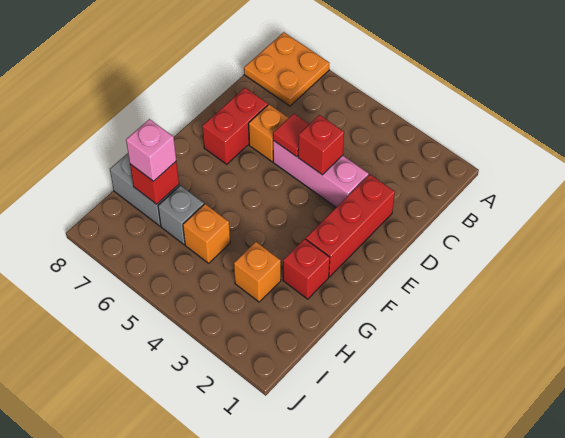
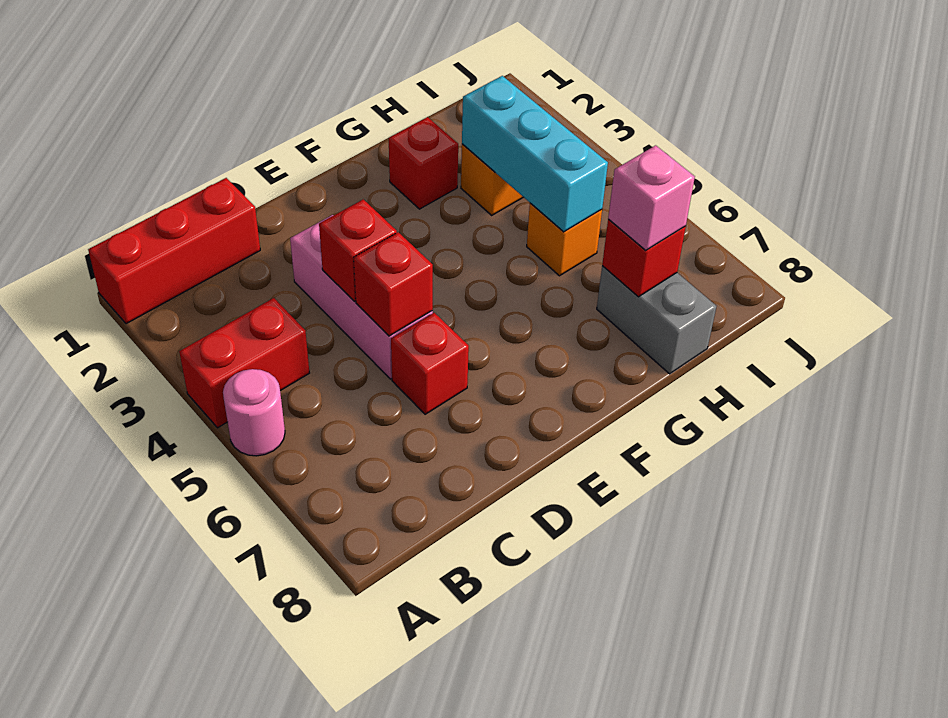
none -> pink 1x1 round brick [223,369,285,456]
orange 2x2 plate [244,32,329,106] -> none
red 1x3 brick [306,175,395,277] -> red 1x3 brick moved to [88,178,260,324]
red 1x1 tile [273,114,309,157] -> red 1x1 brick [354,232,433,336]
orange 1x1 brick [249,105,288,162] -> red 1x1 brick [391,313,469,414]
red 1x2 brick [202,88,268,164] -> red 1x2 brick moved to [179,298,309,428]
none -> cyan 1x3 brick [462,76,608,232]
grey 1x1 brick [158,185,204,244] -> none

